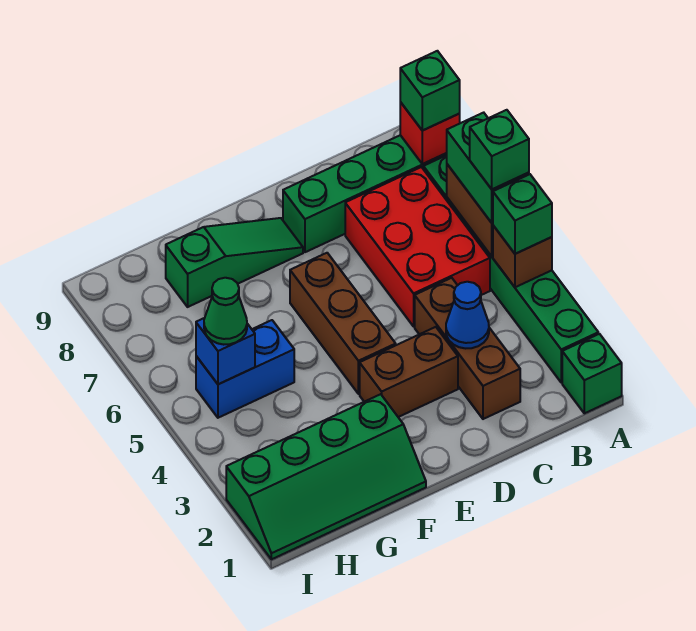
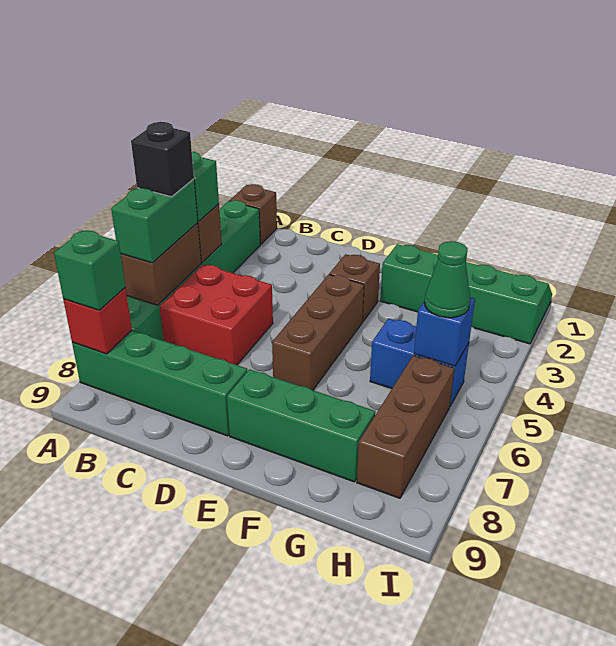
green 1x1 brick [562,334,622,413] -> brown 1x1 brick [230,184,277,244]
green 1x1 brick [470,110,529,189] -> black 1x1 brick [131,122,194,197]
red 2x3 brick [345,167,490,326] -> red 2x2 brick [160,265,273,365]
brown 1x3 brick [415,278,520,419] -> brown 1x3 brick moved to [357,356,454,498]
blue 1x1 cone [446,282,489,348] -> none
brown 1x2 brick [360,327,458,417] -> brown 1x1 brick [329,254,380,322]
green 1x3 slope [166,218,303,307] -> green 1x3 brick [227,369,375,482]

